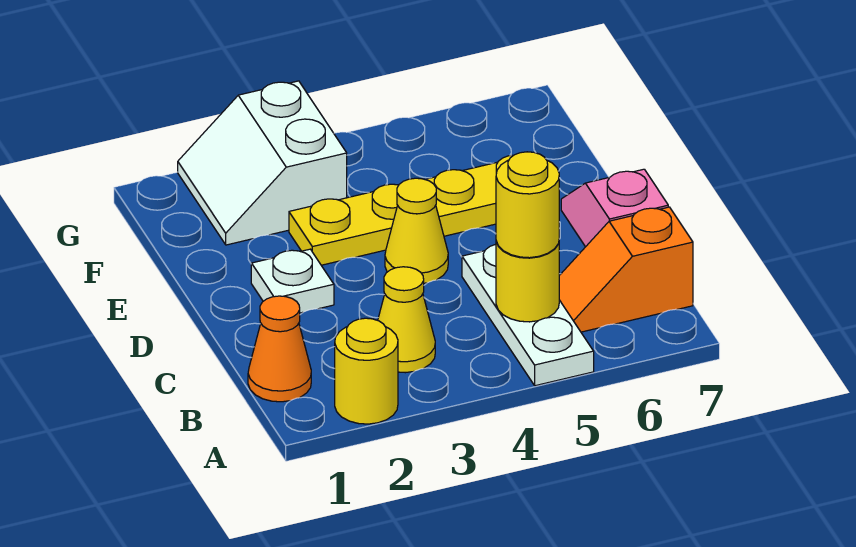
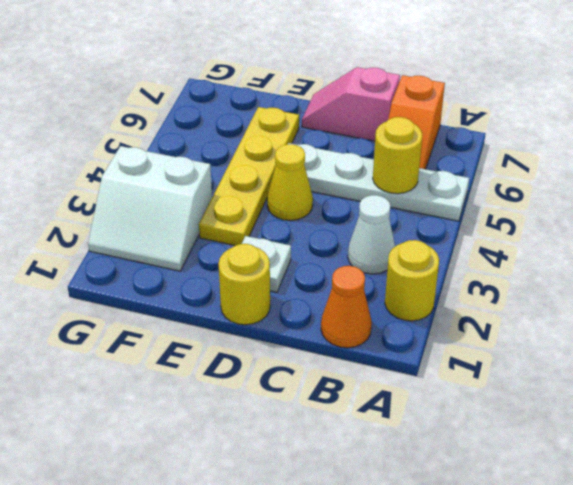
white 1x3 plate [462,244,594,386] -> white 1x4 plate [288,143,469,221]
yellow 1x1 cone [378,267,435,373] -> white 1x1 cone [348,195,395,274]
yellow 1x1 round brick [496,152,559,258] -> yellow 1x1 round brick moved to [218,244,270,325]

